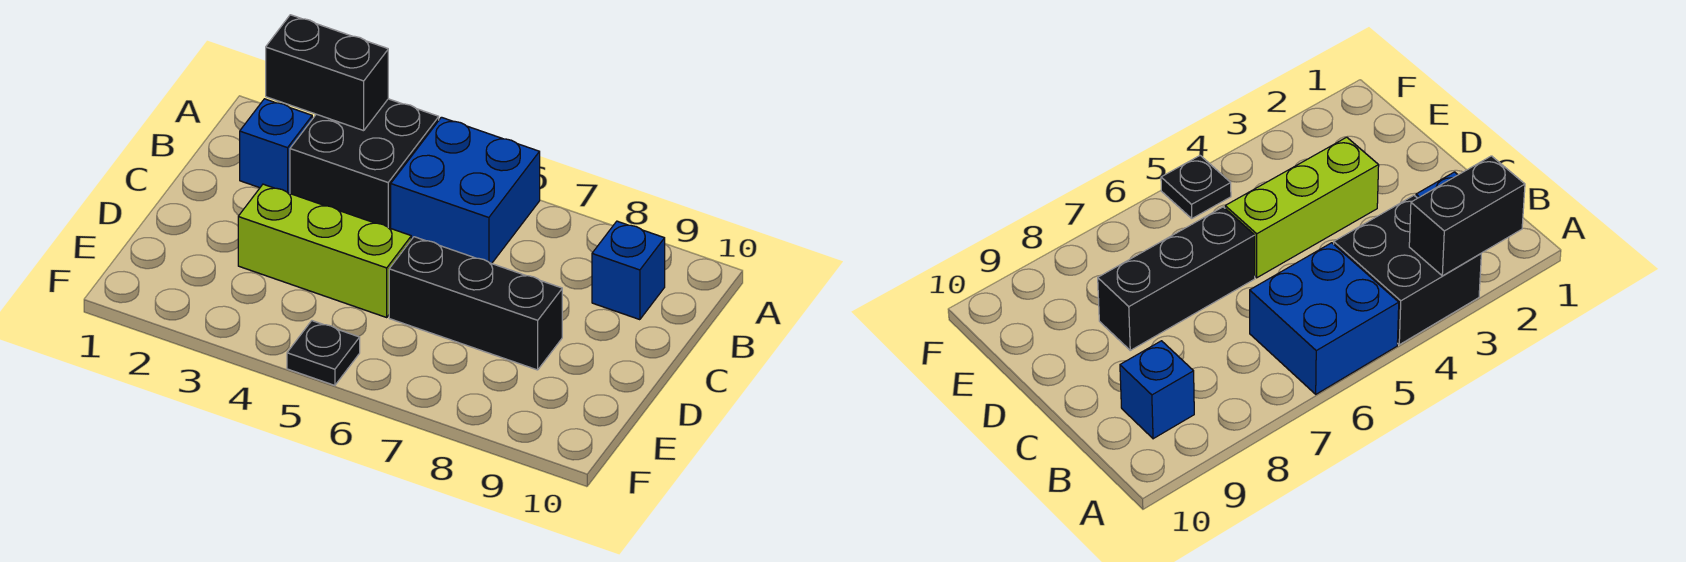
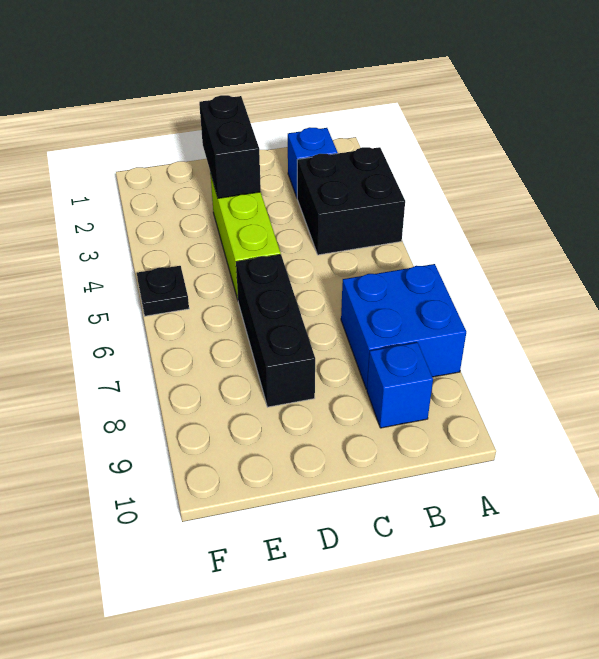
black 1x2 brick [266,15,388,131] -> black 1x2 brick moved to [199,95,261,198]
blue 2x2 brick [391,117,540,264] -> blue 2x2 brick moved to [341,264,466,389]

